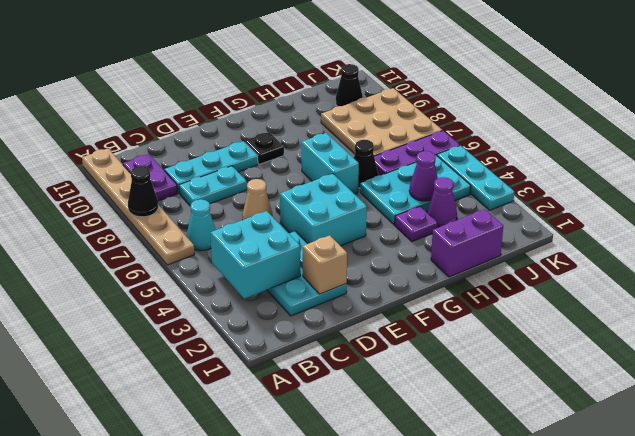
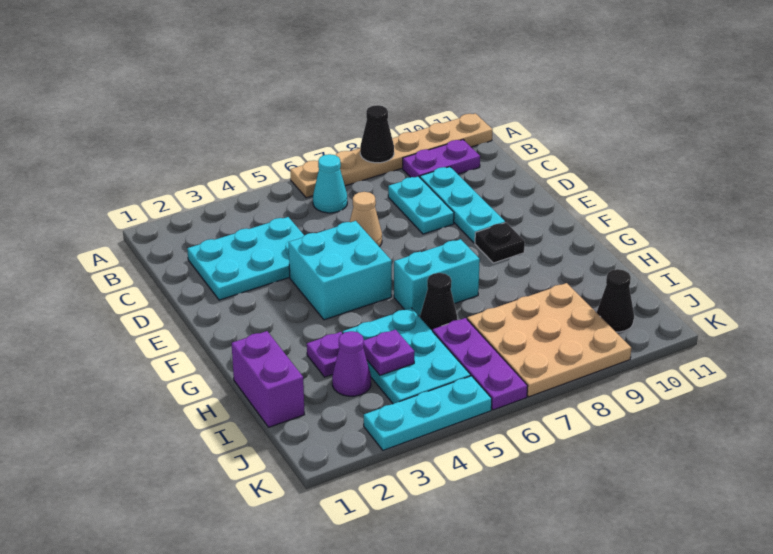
cyan 2x2 brick [210,211,301,299] -> none
tan 1x1 brick [303,235,347,294] -> none
purple 1x1 cone [409,151,438,201] -> purple 1x1 plate [363,330,415,375]

